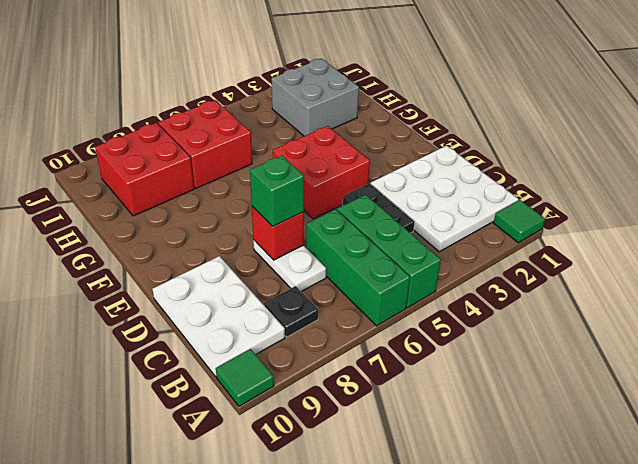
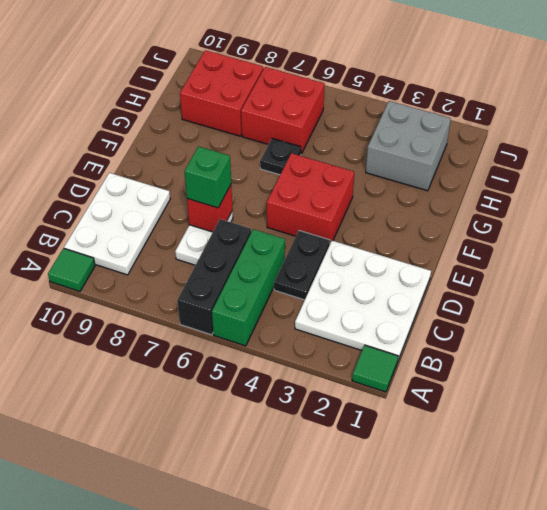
green 1x3 brick [306,209,410,326] -> black 1x3 brick [177,219,251,335]
black 1x1 plate [264,286,318,337] -> black 1x1 plate moved to [260,138,301,175]

